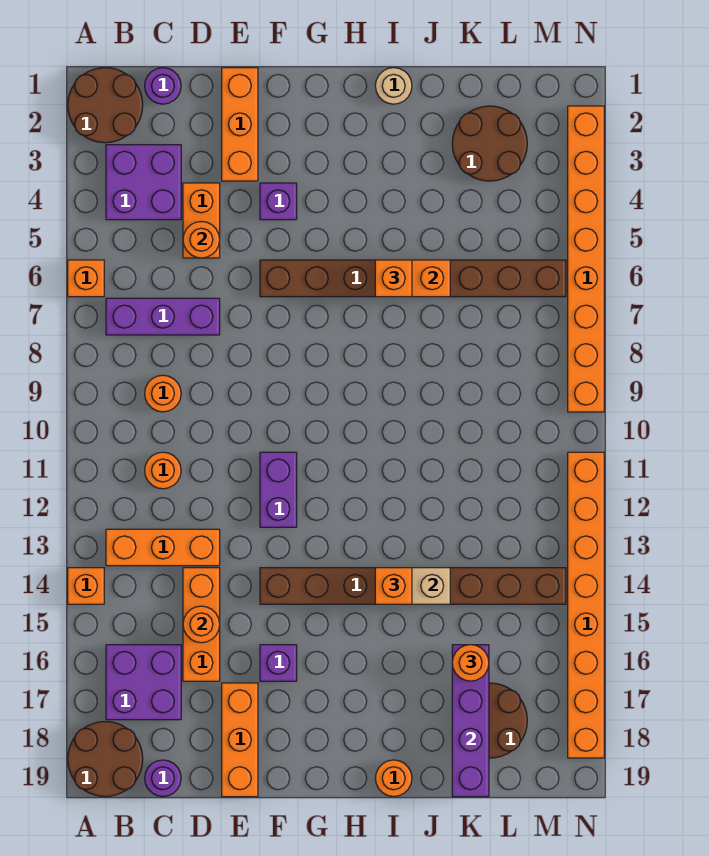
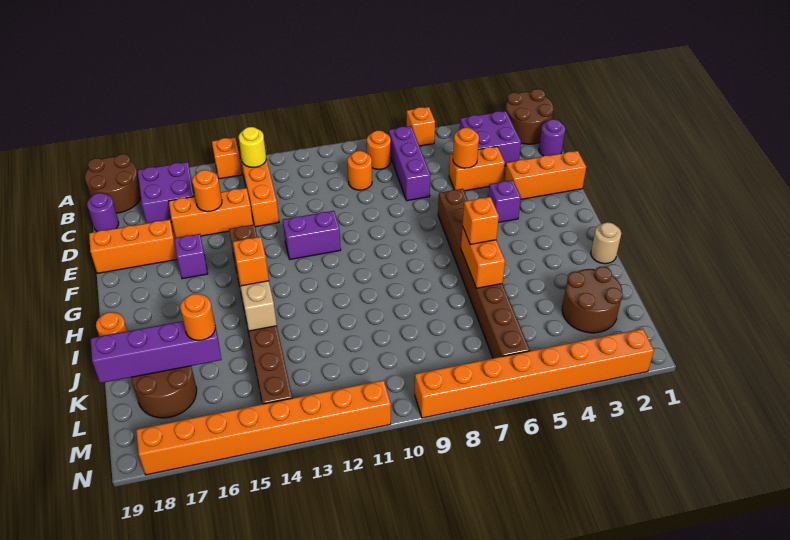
none -> yellow 1x1 round brick [239,127,266,167]
orange 1x1 round brick [145,452,181,489] -> orange 1x1 round brick moved to [367,130,391,169]

